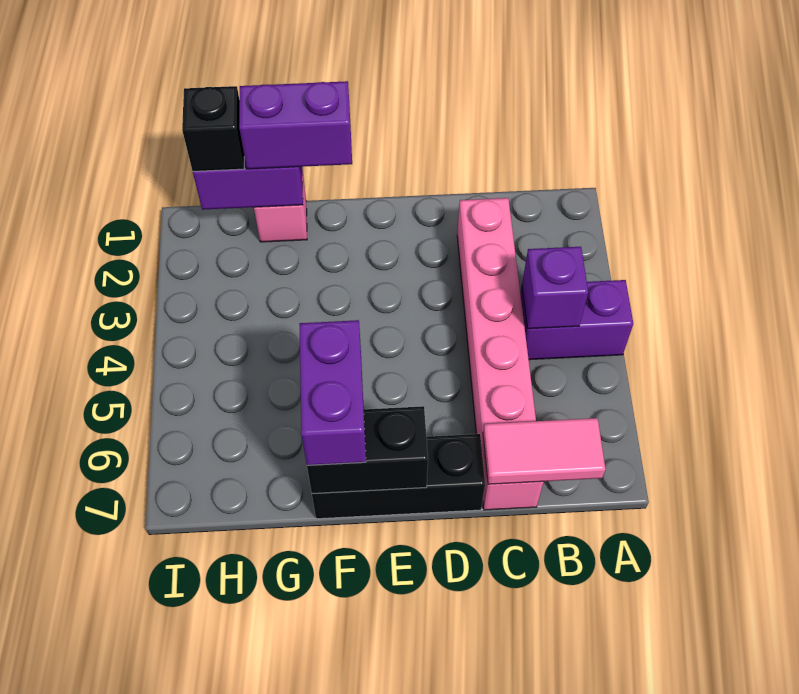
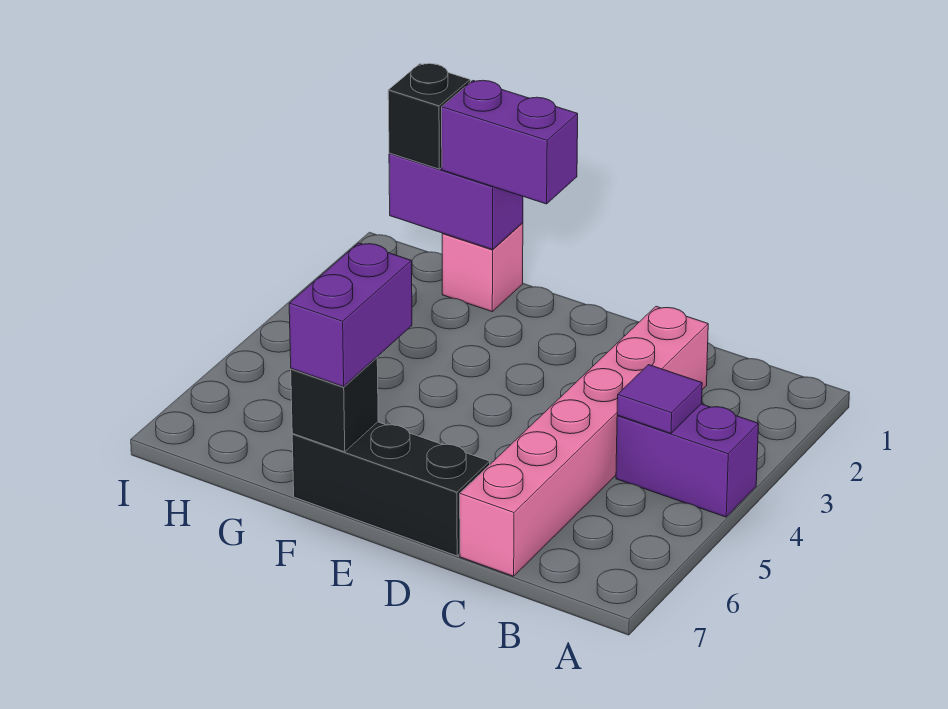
purple 1x1 brick [522,247,588,329] -> purple 1x1 tile [617,365,702,433]
pink 1x2 tile [483,418,605,484] -> none
black 1x2 brick [307,406,428,493] -> black 1x1 brick [291,357,378,452]

